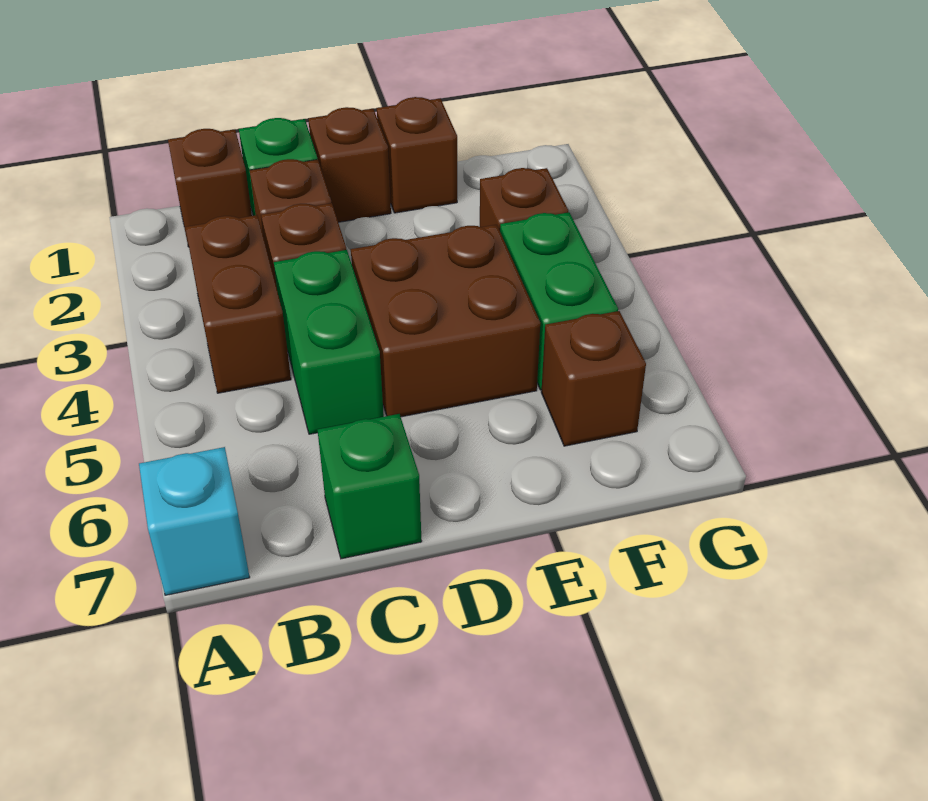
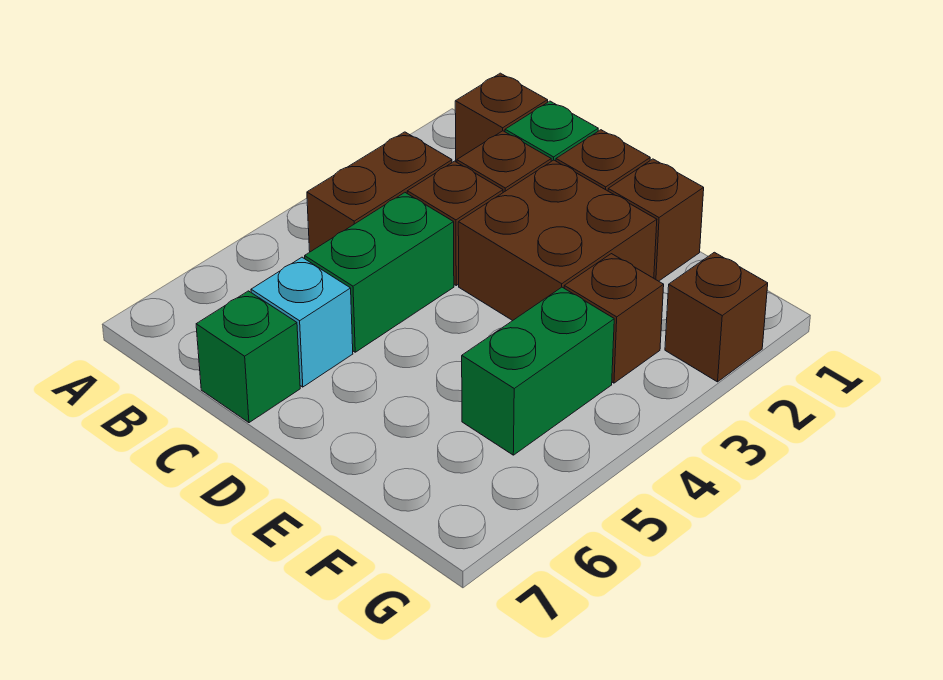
cyan 1x1 brick [139,447,250,595] -> cyan 1x1 brick moved to [251,257,353,387]
brown 2x2 brick [351,225,540,417] -> brown 2x2 brick moved to [458,160,657,321]
brown 1x1 brick [541,311,646,446] -> brown 1x1 brick moved to [665,252,768,382]

